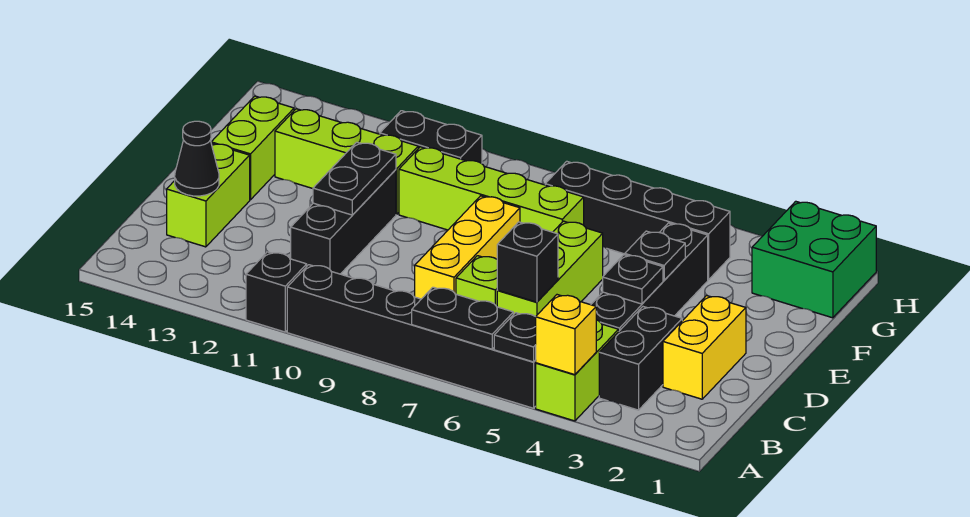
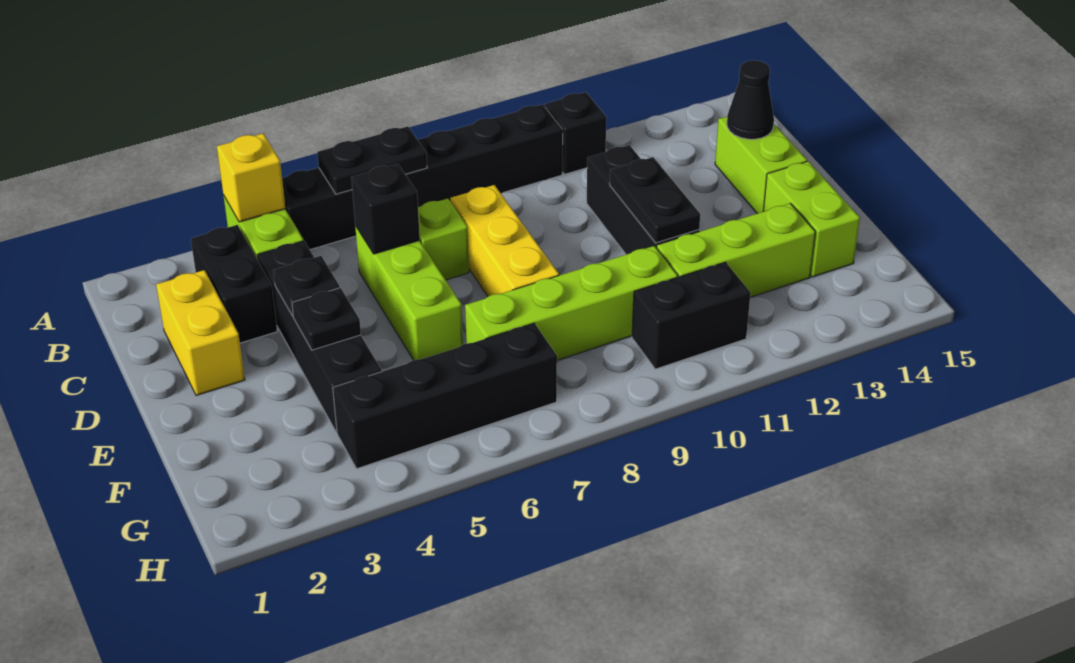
black 1x1 plate [494,313,536,362] -> none
green 2x2 brick [752,201,876,318] -> none

